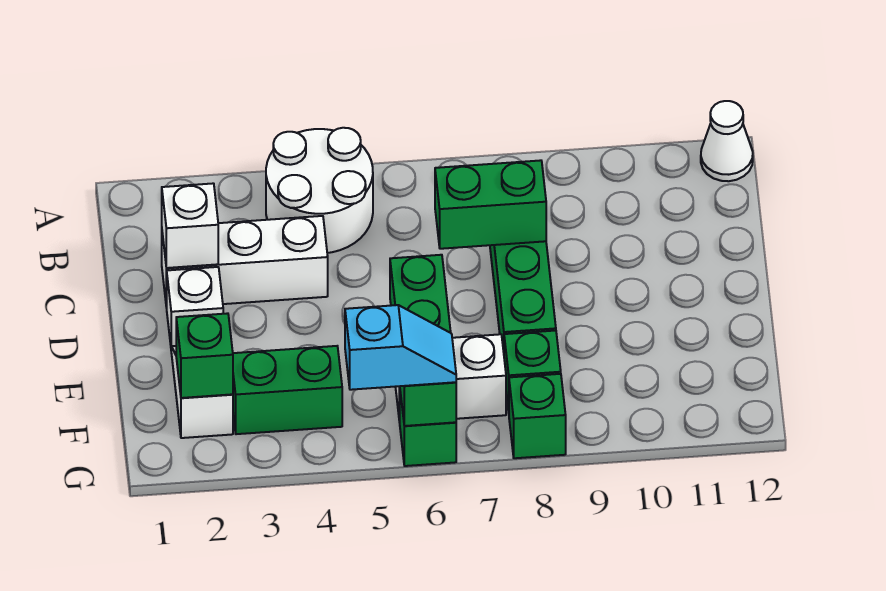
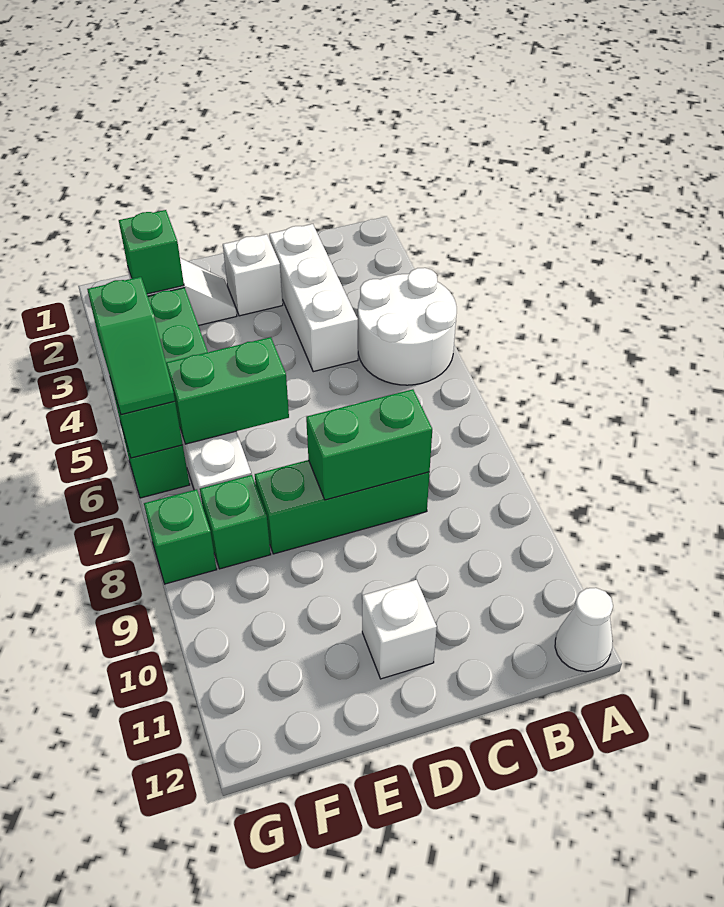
white 1x1 brick [162,183,218,268] -> white 1x1 brick moved to [362,580,437,679]
green 1x2 brick [435,160,546,249] -> green 1x2 brick turned to [306,389,432,500]
cyan 1x2 slope [345,305,456,390] -> green 1x2 slope [87,277,175,415]

